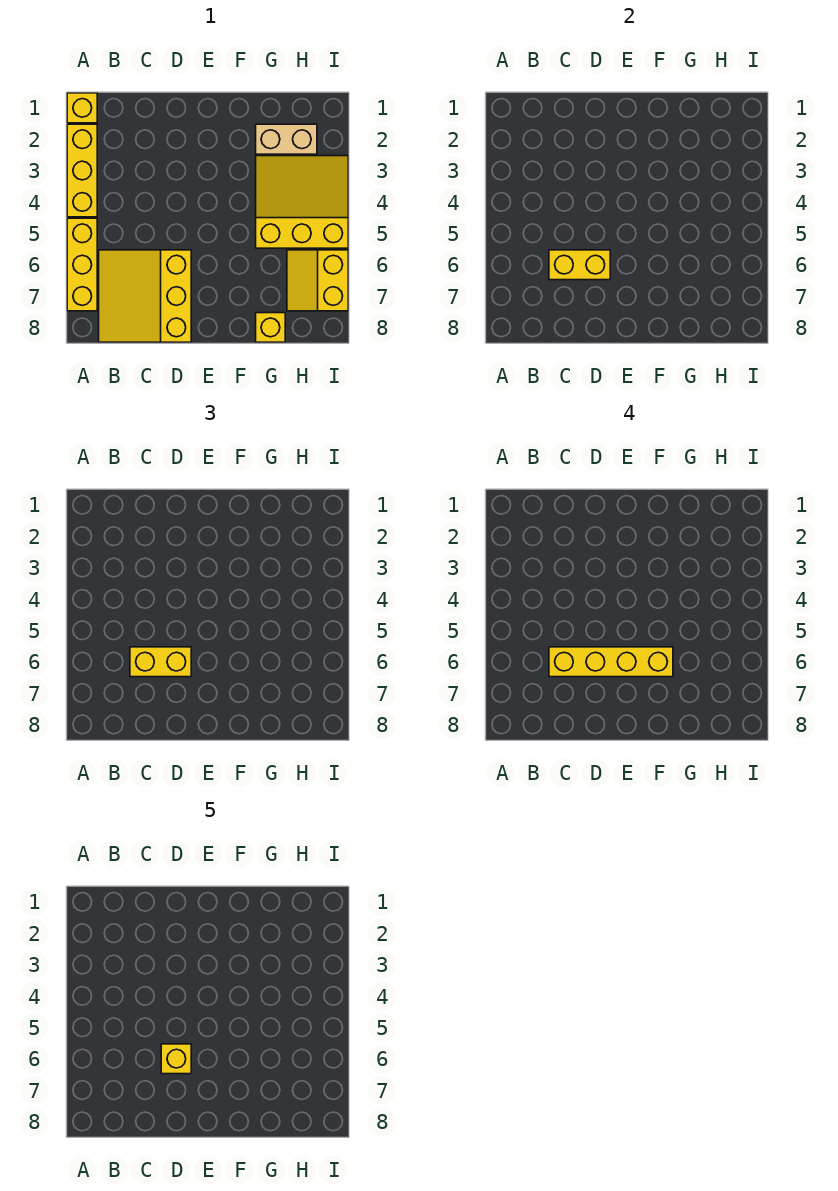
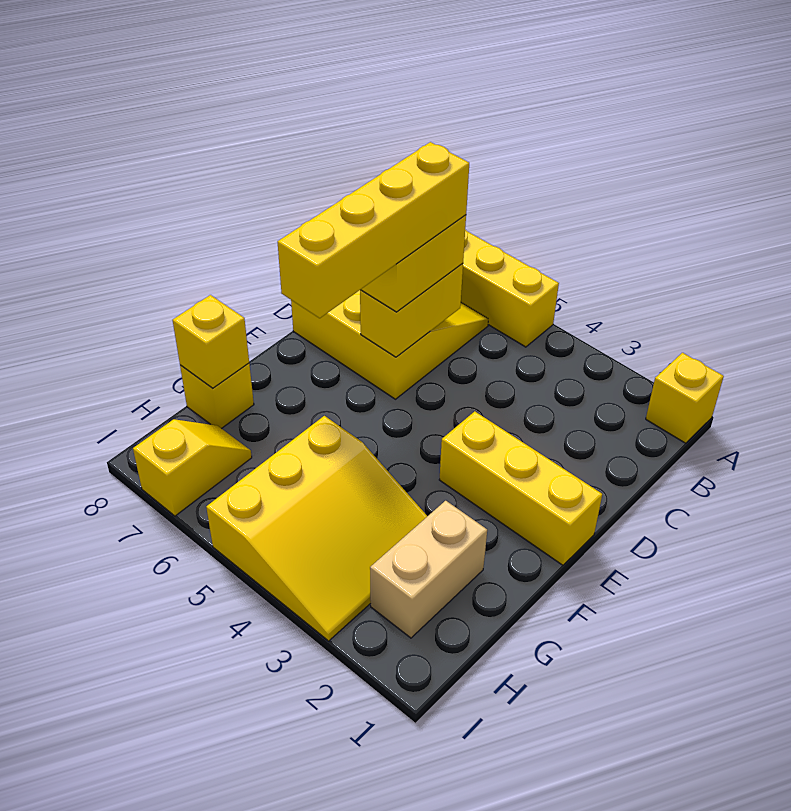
yellow 1x3 brick [67,124,97,217] -> yellow 1x3 brick moved to [439,411,602,565]
yellow 1x1 brick [161,1044,191,1074] -> yellow 1x1 brick moved to [173,295,249,388]
yellow 2x2 slope [287,250,348,311] -> yellow 1x2 slope [133,419,252,516]

